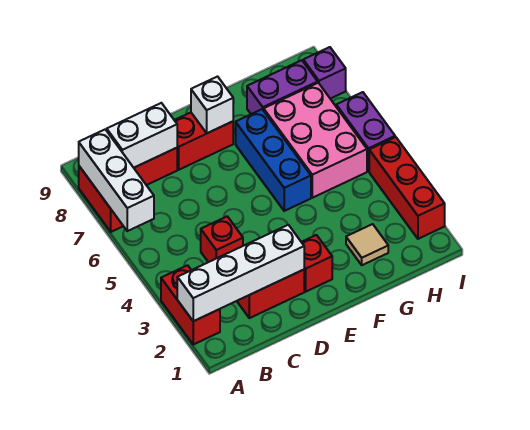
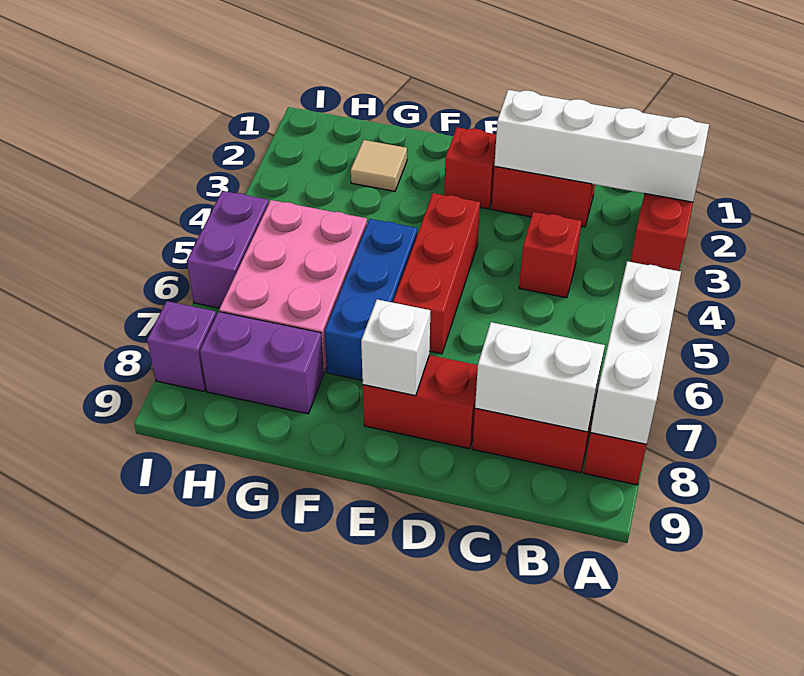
red 1x3 brick [369,137,445,239] -> red 1x3 brick moved to [393,193,480,354]

